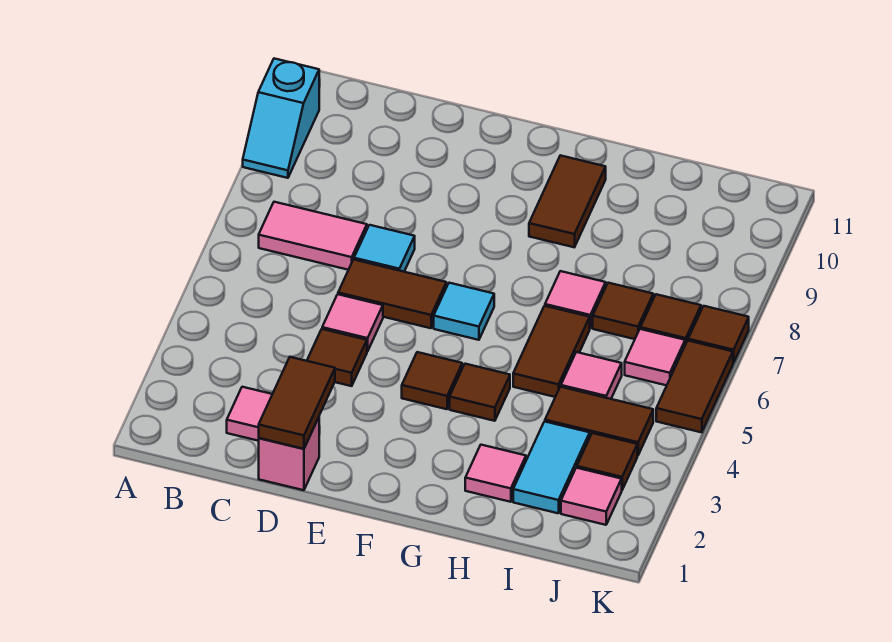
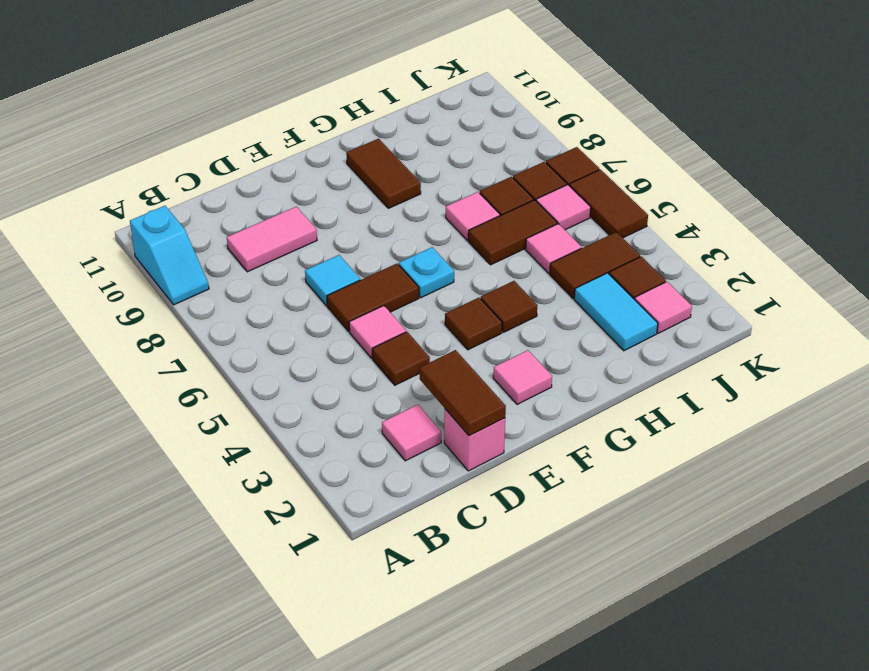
pink 1x2 tile [259,202,367,270] -> pink 1x2 tile moved to [227,207,317,272]
cyan 1x1 tile [434,283,494,340] -> cyan 1x1 plate [399,247,454,298]
pink 1x1 tile [465,445,526,502] -> pink 1x1 tile moved to [493,350,552,405]
brown 1x2 tile [513,306,590,397] -> brown 1x2 tile turned to [468,200,557,265]

